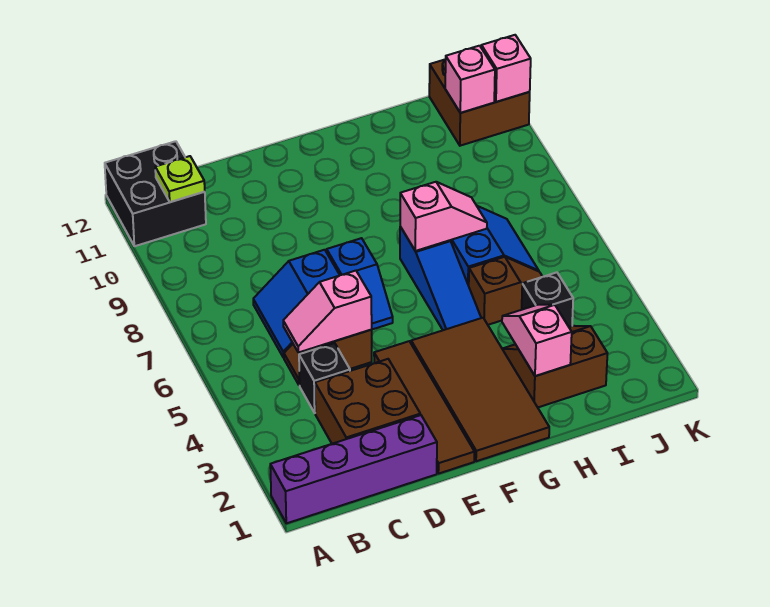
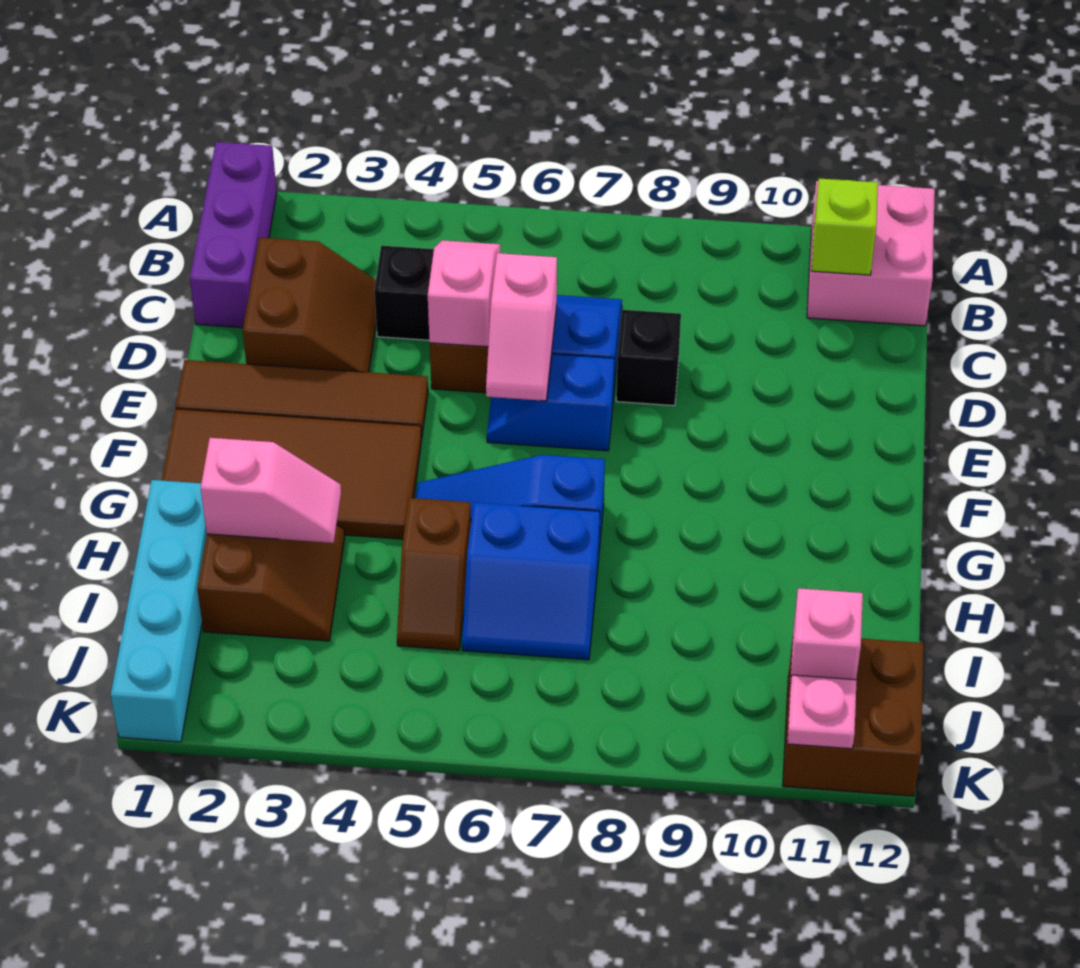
purple 1x4 brick [270,415,437,523] -> purple 1x3 brick [190,142,277,328]
black 2x2 brick [105,141,206,246] -> pink 2x2 brick [807,181,935,326]
lime 1x1 plate [155,156,205,202] -> lime 1x1 brick [812,178,878,275]
brown 2x2 brick [315,359,420,444] -> brown 2x2 slope [243,237,376,372]
pink 1x2 slope [400,182,487,251] -> pink 1x2 slope moved to [486,253,557,401]
none -> cyan 1x4 brick [111,480,207,742]
black 1x1 brick [522,272,573,327] -> black 1x1 brick moved to [616,310,681,406]
pink 1x1 brick [481,35,531,102] -> pink 1x1 plate [787,675,857,749]

